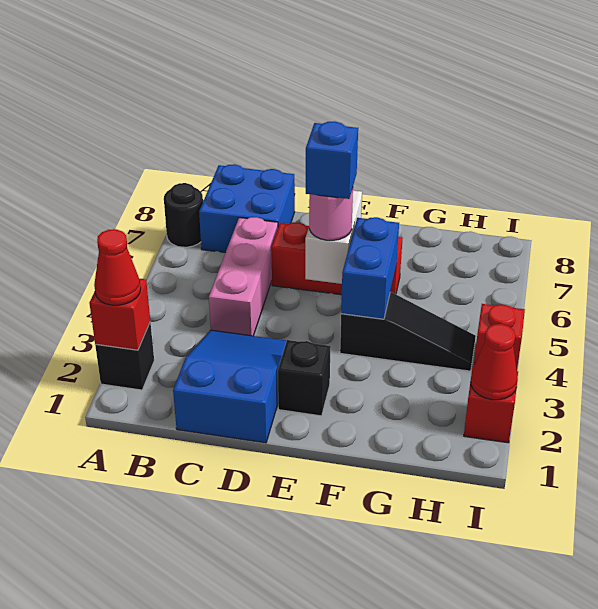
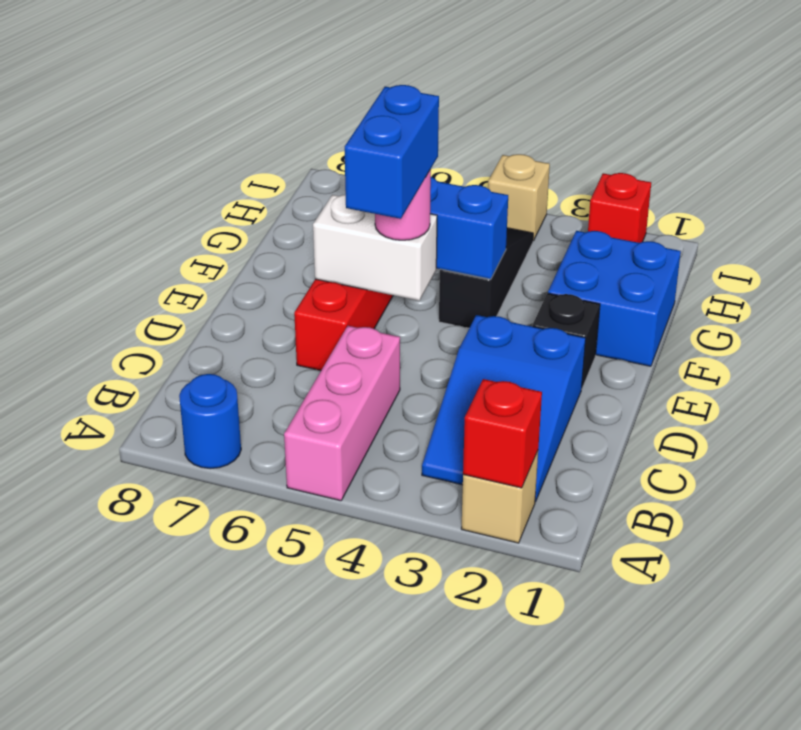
black 1x1 brick [95,322,154,390] -> tan 1x1 brick [461,451,538,543]
red 1x1 cone [94,229,141,305] -> none
black 1x1 round brick [164,183,203,247] -> blue 1x1 round brick [179,374,241,469]
blue 2x2 brick [199,164,295,253] -> blue 2x2 brick moved to [548,231,681,366]
blue 2x3 slope [173,330,287,443] -> blue 2x3 slope turned to [422,315,586,502]
pink 1x3 brick [209,217,278,336] -> pink 1x3 brick turned to [284,326,400,501]
blue 1x1 brick [306,121,358,199] -> blue 1x2 brick [345,85,439,219]
red 1x1 cone [471,324,518,400] -> none
red 1x1 brick [474,304,525,370] -> tan 1x1 brick [488,154,550,241]

